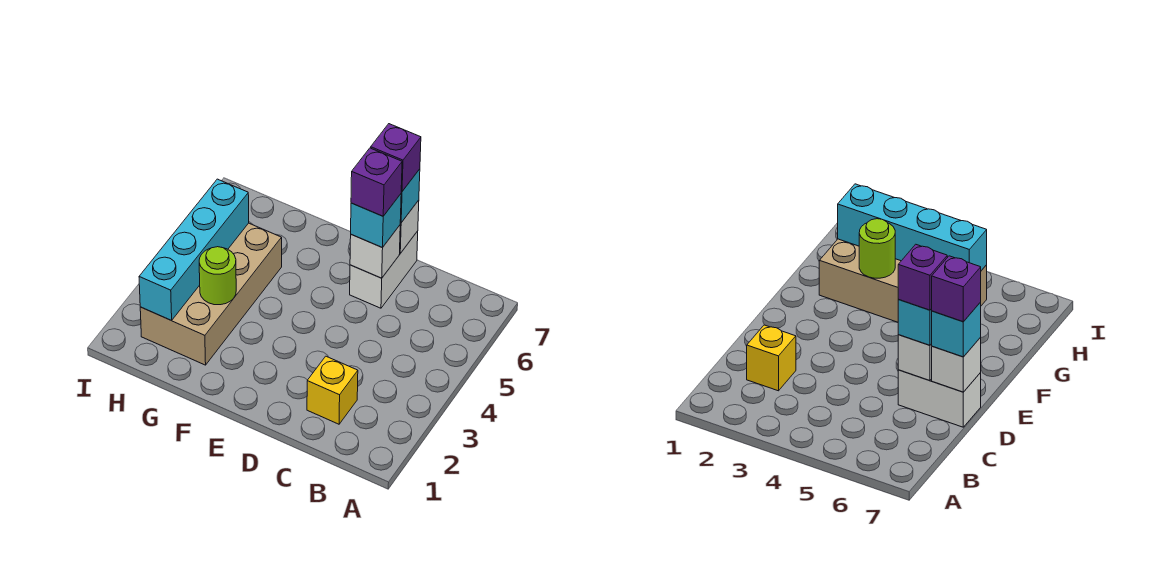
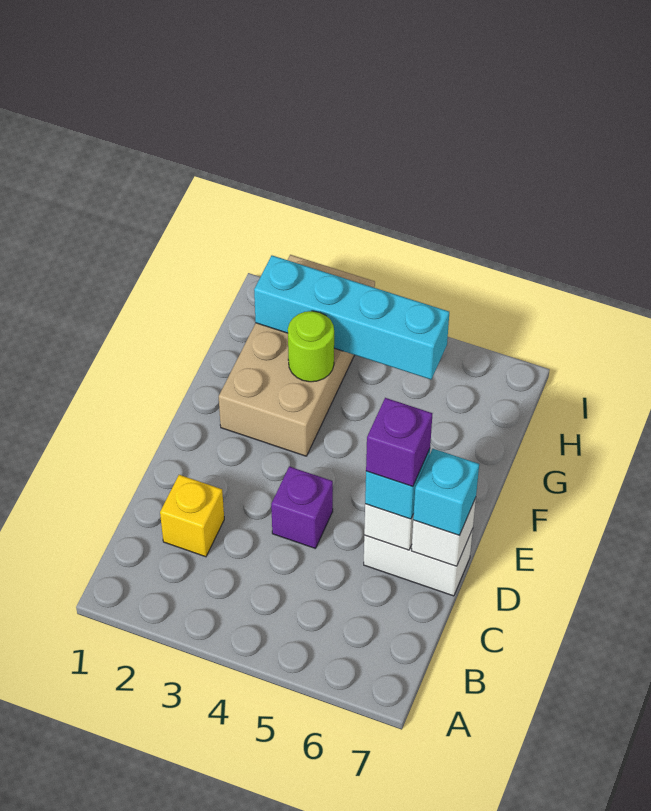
purple 1x1 brick [371,124,421,192] -> purple 1x1 brick moved to [271,466,333,548]
tan 2x4 brick [140,223,282,365] -> tan 2x4 brick turned to [219,255,375,456]

